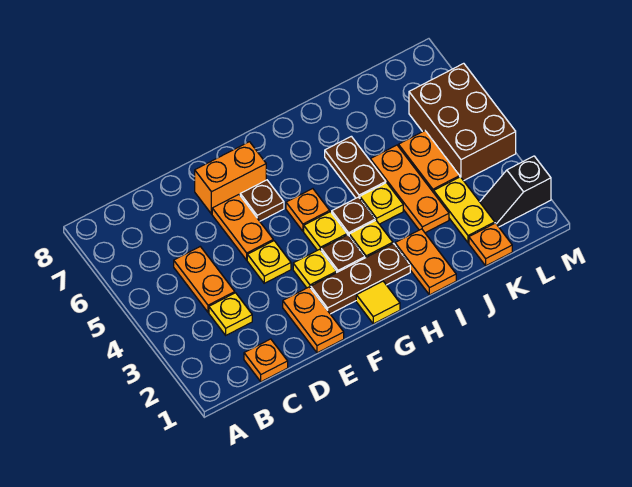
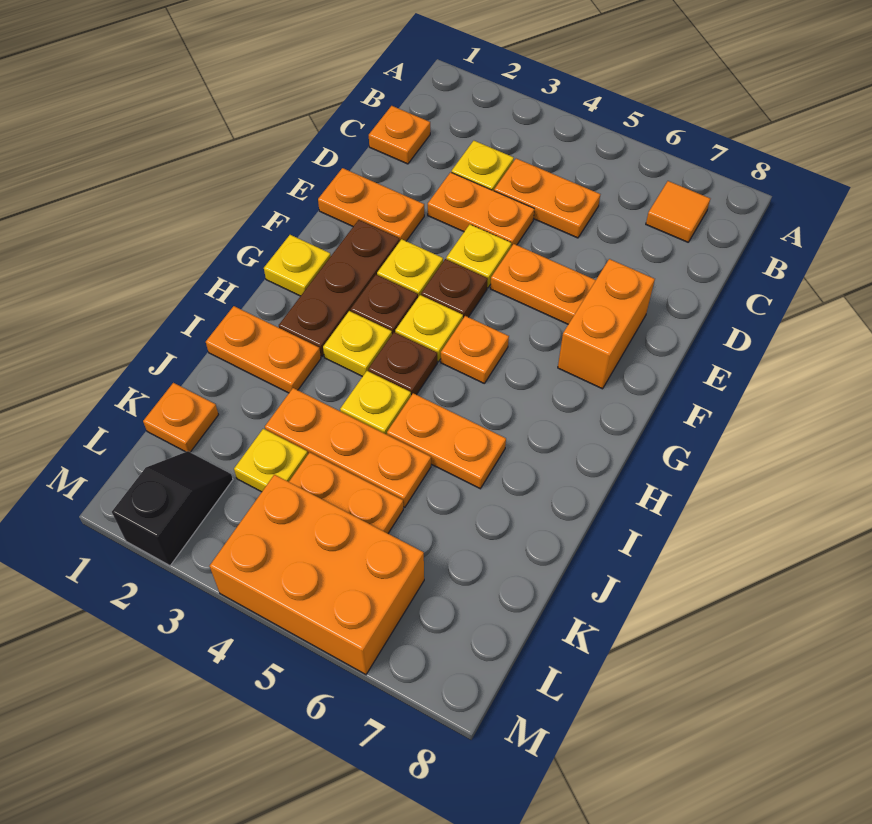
none -> orange 1x1 tile [646,181,710,242]
none -> orange 1x2 plate [428,172,534,247]
brown 1x1 plate [240,180,284,221] -> brown 1x1 plate moved to [421,259,488,318]
yellow 1x1 tile [356,281,400,324] -> yellow 1x1 plate [264,235,331,296]
brown 1x2 plate [325,136,386,198] -> orange 1x2 plate [387,393,506,489]
yellow 1x2 plate [434,177,495,243] -> yellow 1x1 plate [234,429,308,492]
brown 2x3 brick [409,63,516,181] -> orange 2x3 brick [210,475,424,674]

